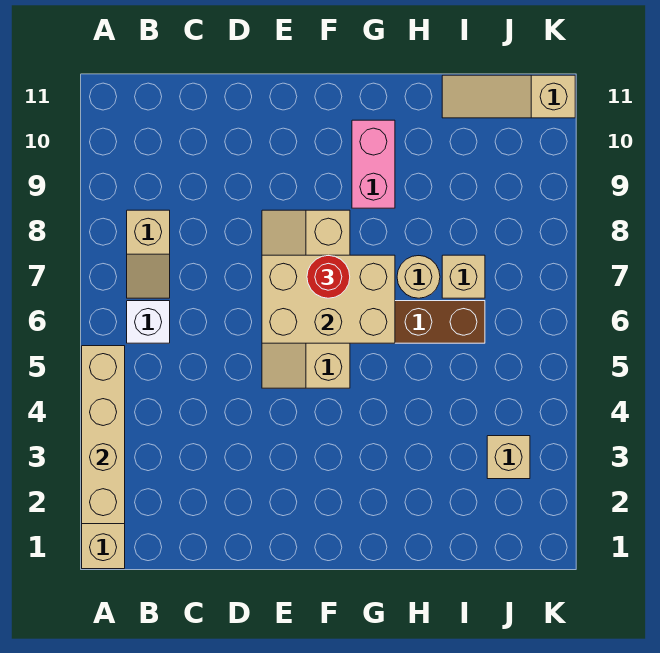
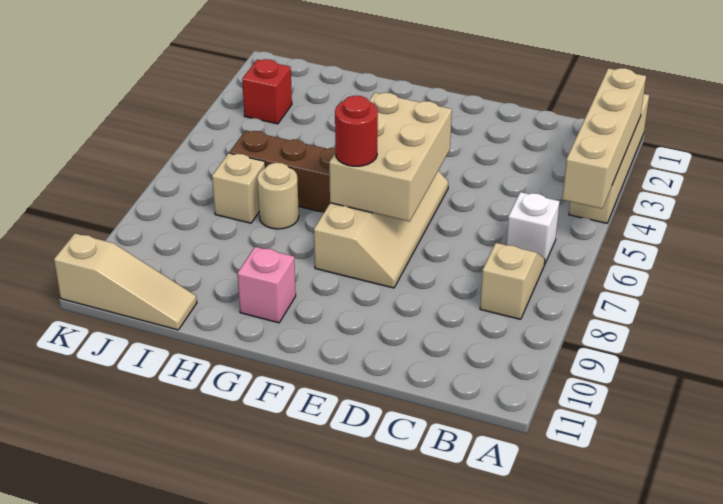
tan 2x3 brick [262,255,395,343] -> tan 2x3 brick turned to [329,93,452,221]
pink 1x2 brick [352,120,395,208] -> pink 1x1 brick [237,247,296,323]
tan 1x1 brick [487,436,530,479] -> red 1x1 brick [242,59,292,124]

